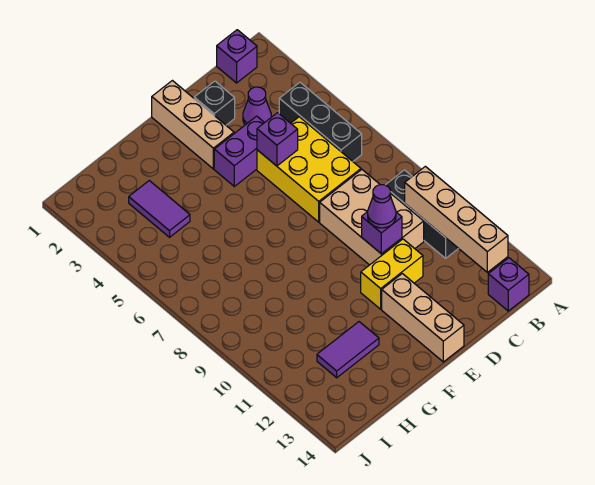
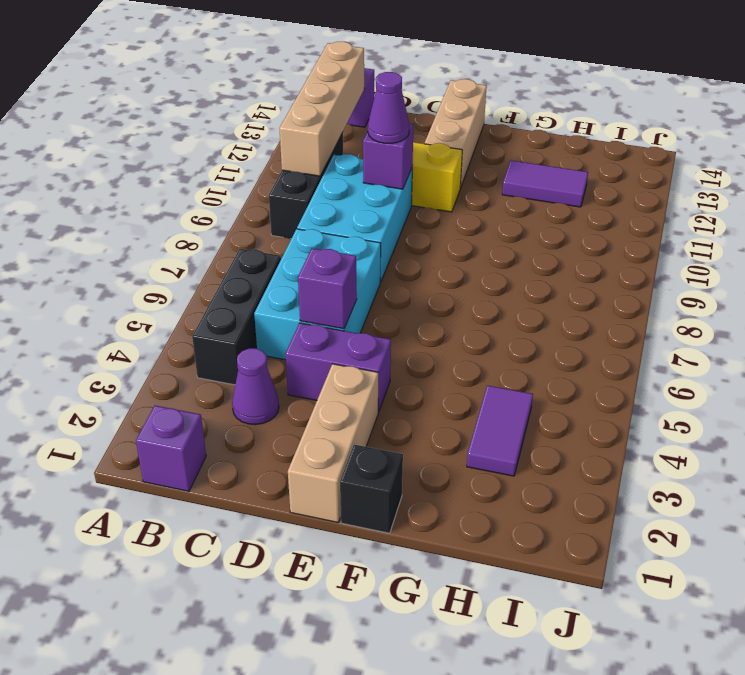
yellow 2x3 brick [257,117,361,222] -> cyan 2x3 brick [254,229,381,360]
tan 2x3 brick [320,170,424,265] -> cyan 2x3 brick [297,154,412,282]
black 1x1 brick [194,81,235,125] -> black 1x1 brick moved to [340,445,403,533]

